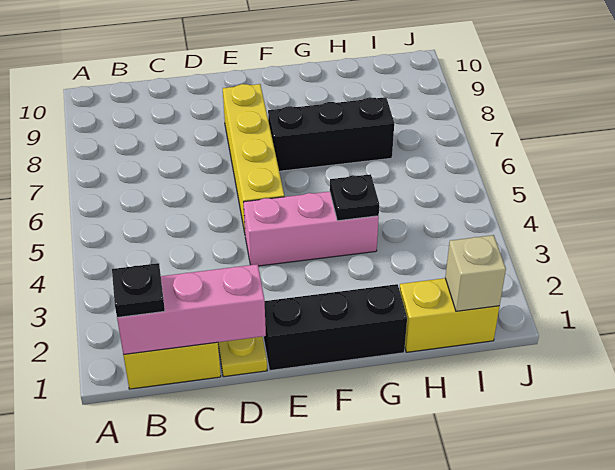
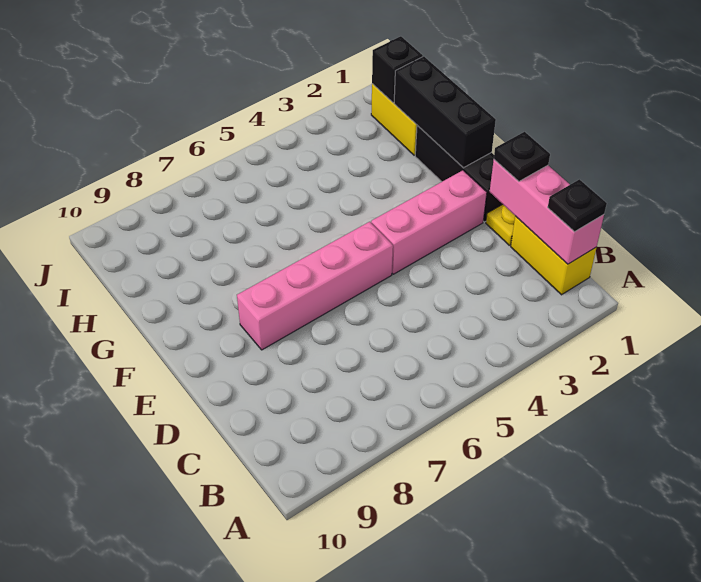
pink 1x3 brick [243,192,379,266] -> pink 1x3 brick turned to [371,170,487,274]
yellow 1x4 brick [223,84,284,233] -> pink 1x4 brick [237,222,393,350]
black 1x3 brick [268,97,394,171] -> black 1x3 brick moved to [394,56,496,168]
black 1x1 plate [330,174,379,221] -> black 1x1 plate moved to [494,132,550,181]
tan 1x1 brick [445,235,506,311] -> black 1x1 brick [372,36,423,103]

